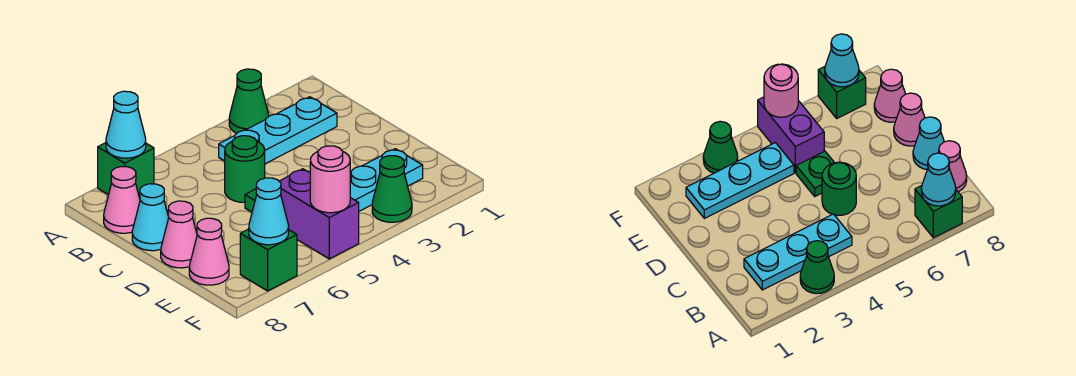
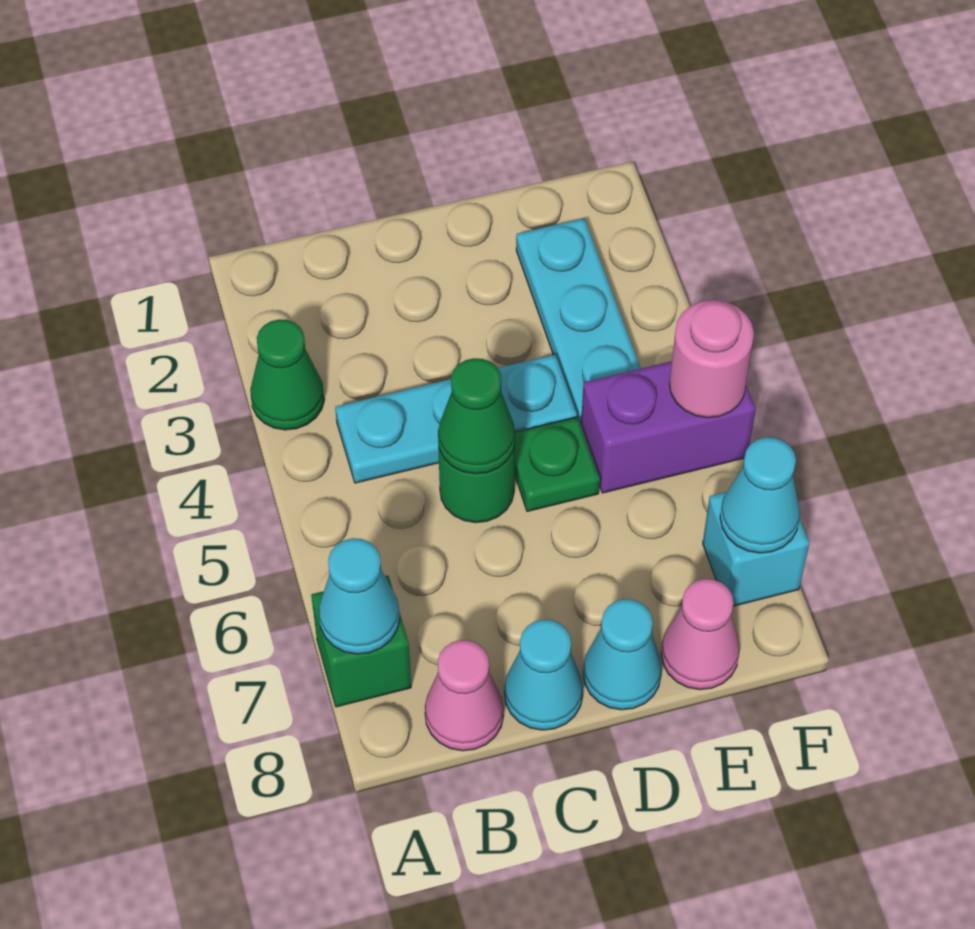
cyan 1x3 plate [219,97,337,164] -> cyan 1x3 plate turned to [335,354,577,483]
pink 1x1 cone [161,201,197,268] -> cyan 1x1 cone [583,599,662,710]
green 1x1 cone [372,156,412,222] -> green 1x1 cone moved to [438,358,515,474]
green 1x1 brick [240,229,297,291] -> cyan 1x1 brick [703,492,809,606]

